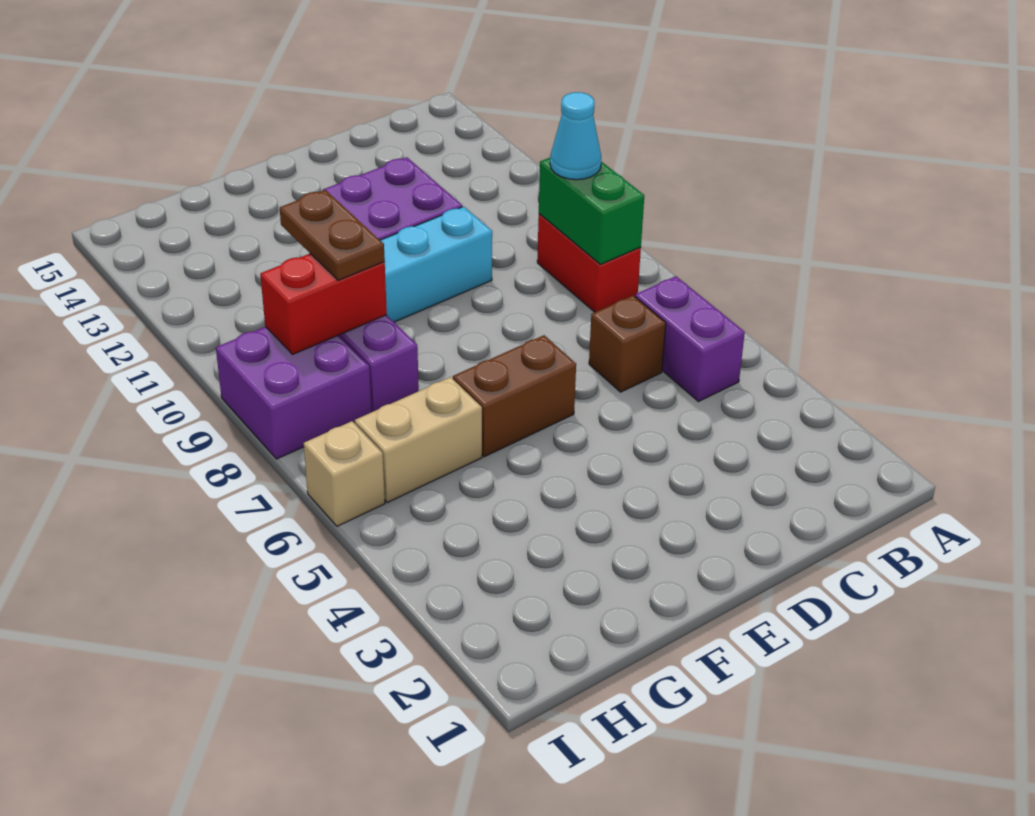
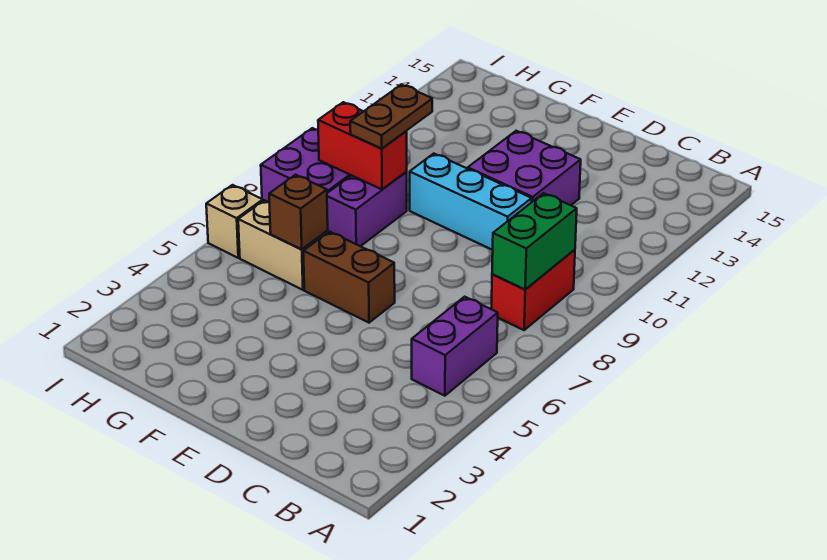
cyan 1x1 cone [550,92,601,180] -> none
brown 1x1 brick [589,296,666,392] -> brown 1x1 brick moved to [269,175,328,249]

